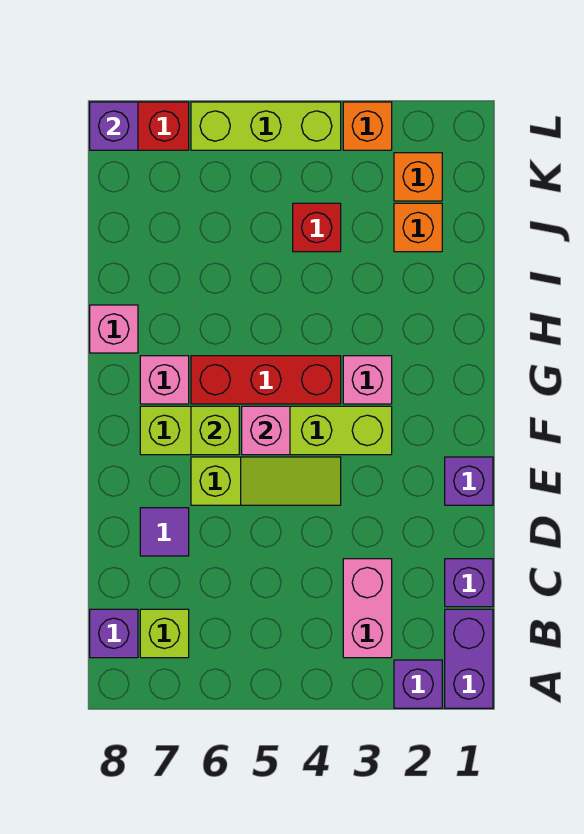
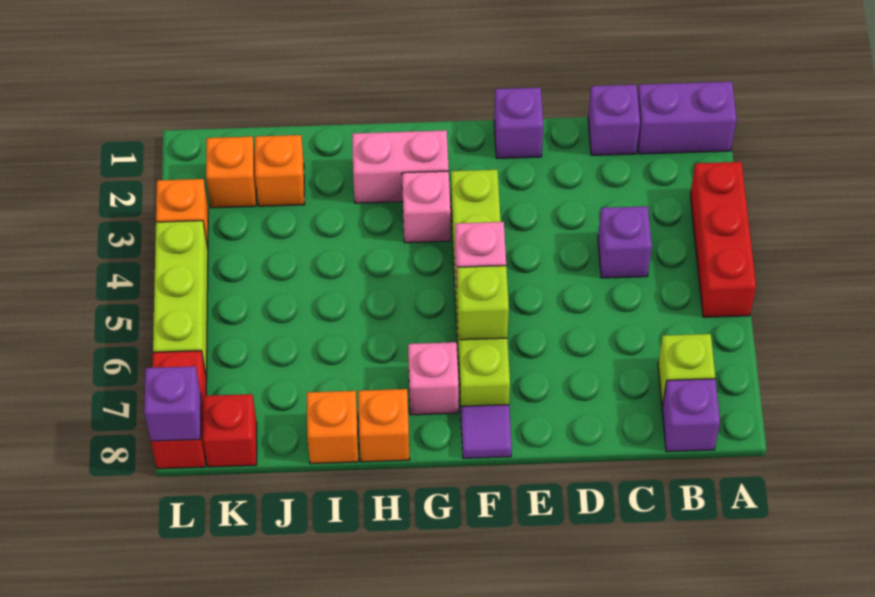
purple 1x1 brick [394,660,442,708] -> purple 1x1 brick moved to [598,206,652,278]
pink 1x2 brick [343,559,392,658] -> pink 1x2 brick moved to [352,130,449,203]
purple 1x1 tile [140,508,189,556] -> purple 1x1 tile moved to [461,405,512,458]
lime 1x3 slope [191,457,341,505] -> none
red 1x3 brick [191,356,341,404] -> red 1x3 brick moved to [690,162,756,317]
pink 1x1 brick [90,305,138,353] -> orange 1x1 brick [358,389,410,462]
none -> orange 1x1 brick [307,391,359,464]
red 1x1 brick [293,203,341,252] -> red 1x1 brick moved to [203,394,257,467]

